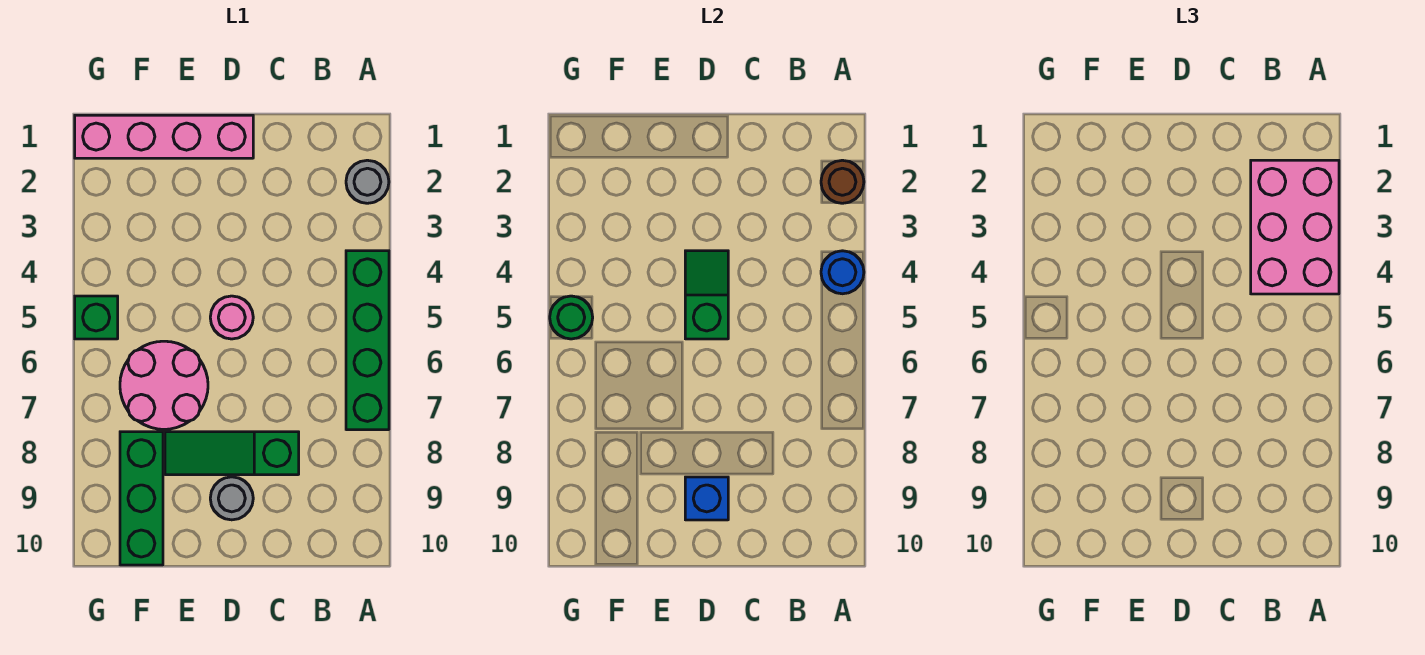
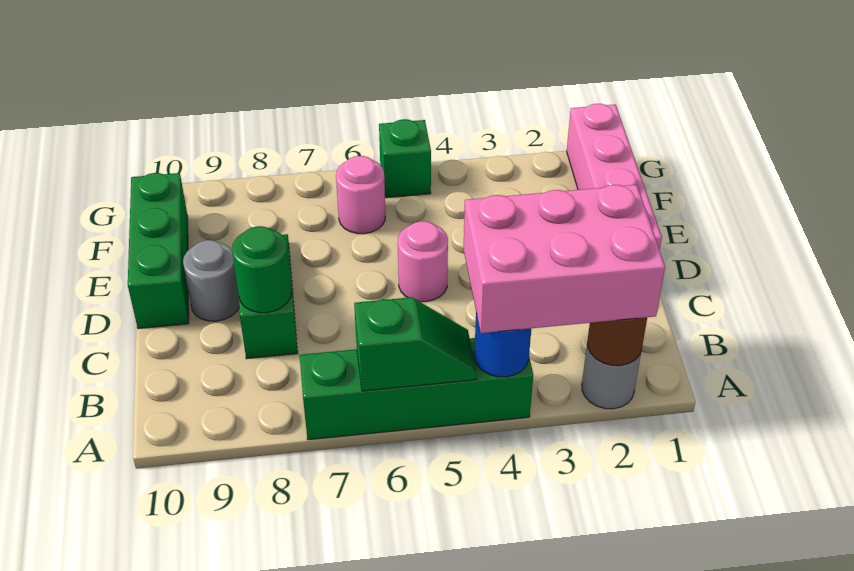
green 1x2 slope [685,251,728,339] -> green 1x2 slope moved to [354,297,476,391]
blue 1x1 brick [685,477,728,520] -> none
pink 2x2 round brick [120,341,208,429] -> pink 1x1 round brick [336,156,385,234]
green 1x3 brick [120,432,163,565] -> green 1x3 brick turned to [128,173,189,329]
green 1x1 round brick [550,296,593,339] -> green 1x1 round brick moved to [232,226,292,313]

